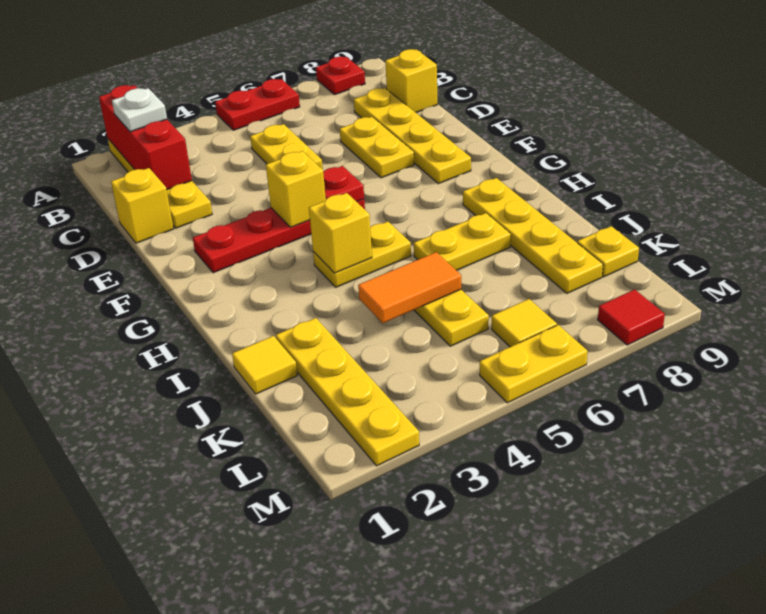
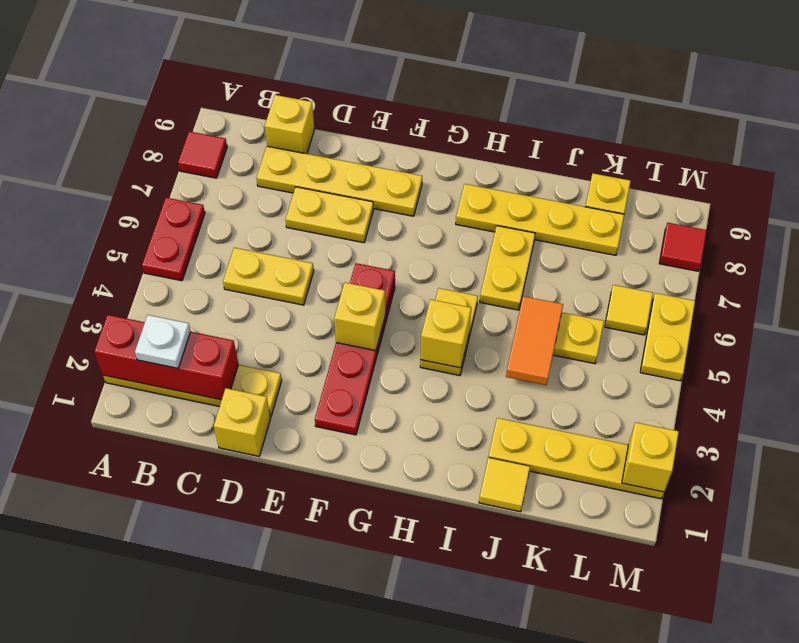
red 1x1 plate [316,57,365,95] -> red 1x1 tile [178,131,227,178]
none -> yellow 1x1 brick [622,423,679,492]

